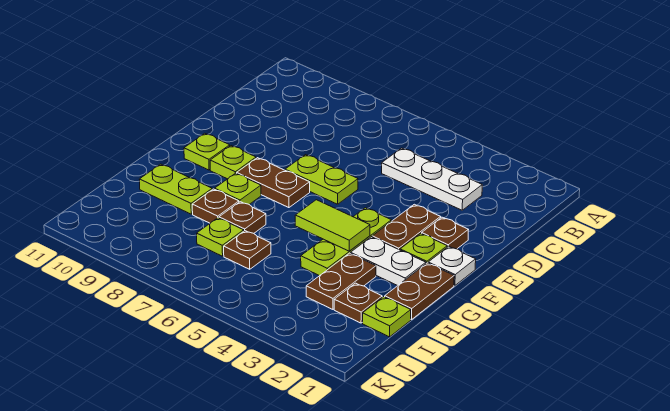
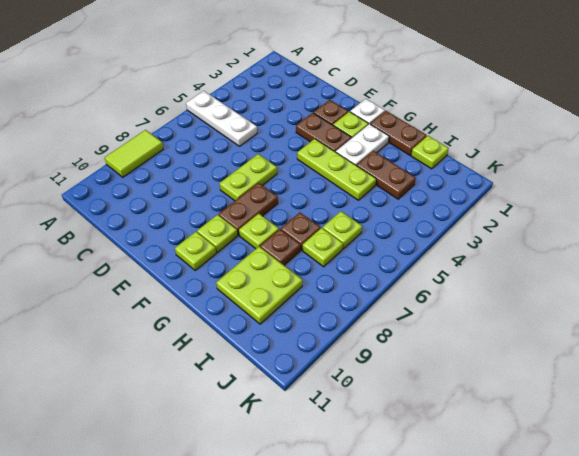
white 1x3 plate [382,148,482,210] -> white 1x3 plate turned to [186,91,257,146]
lime 1x2 tile [295,200,370,251] -> lime 1x2 tile moved to [105,130,163,177]
lime 1x2 plate [139,164,212,214] -> lime 2x2 plate [216,247,302,324]
brown 1x1 plate [334,283,382,323] -> none
brown 1x1 plate [224,231,271,269] -> lime 1x1 plate [323,211,362,249]

